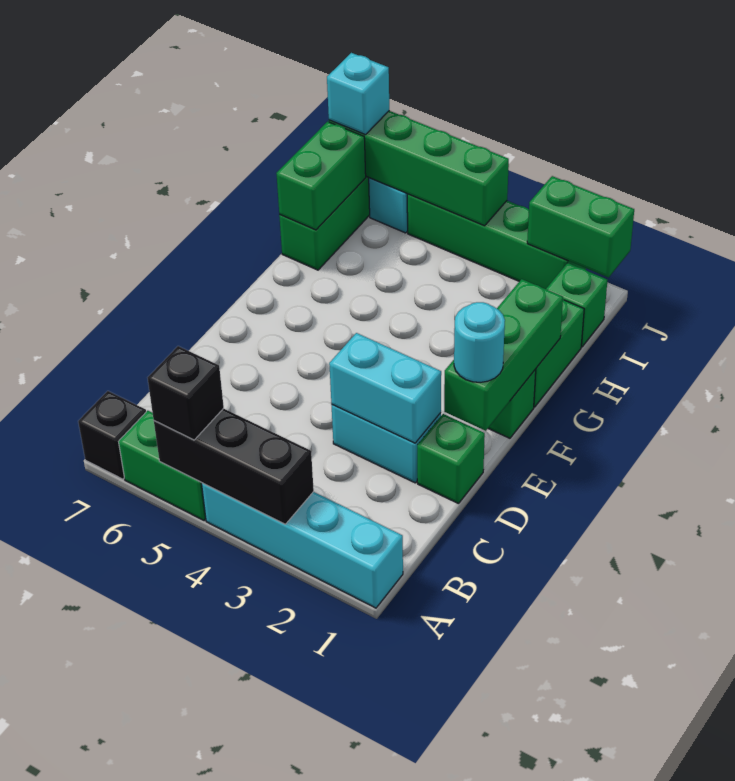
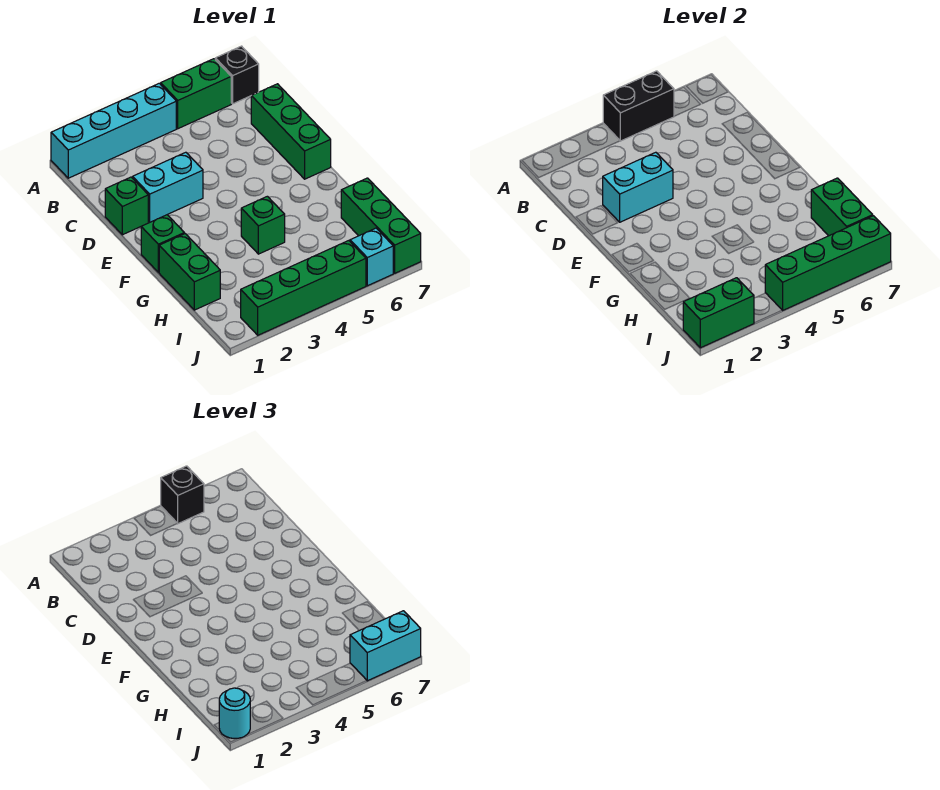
black 1x3 brick [154,408,314,524] -> black 1x2 brick [603,71,674,141]
green 1x3 brick [444,279,563,431] -> green 1x3 brick moved to [251,84,331,179]
cyan 1x1 round brick [454,302,505,382] -> cyan 1x1 round brick moved to [219,688,250,739]
green 1x1 brick [546,263,607,347] -> green 1x1 brick moved to [241,196,285,254]
cyan 1x1 brick [327,53,389,135] -> cyan 1x2 brick [350,611,421,681]

